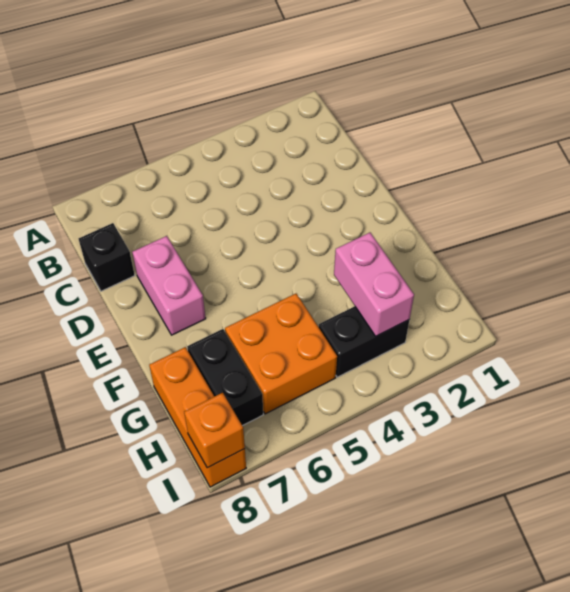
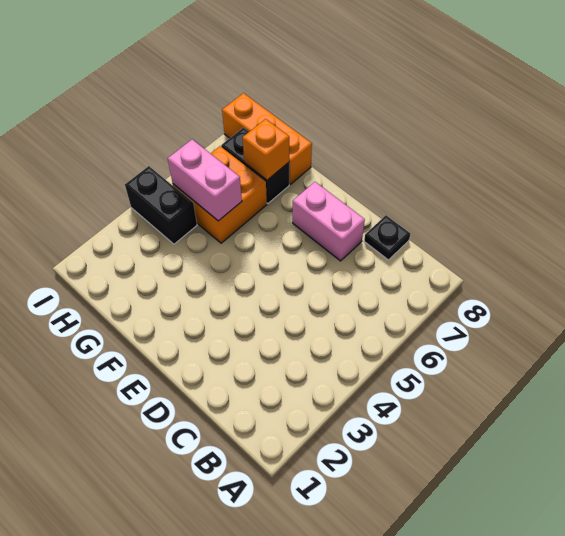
black 1x1 brick [79,223,135,291] -> black 1x1 plate [364,215,411,260]
pink 1x2 brick [334,233,414,336] -> pink 1x2 brick moved to [168,139,242,221]
black 1x2 brick [319,306,409,377] -> black 1x2 brick turned to [125,166,197,244]
orange 1x1 brick [184,393,245,468] -> orange 1x1 brick moved to [243,119,289,180]

